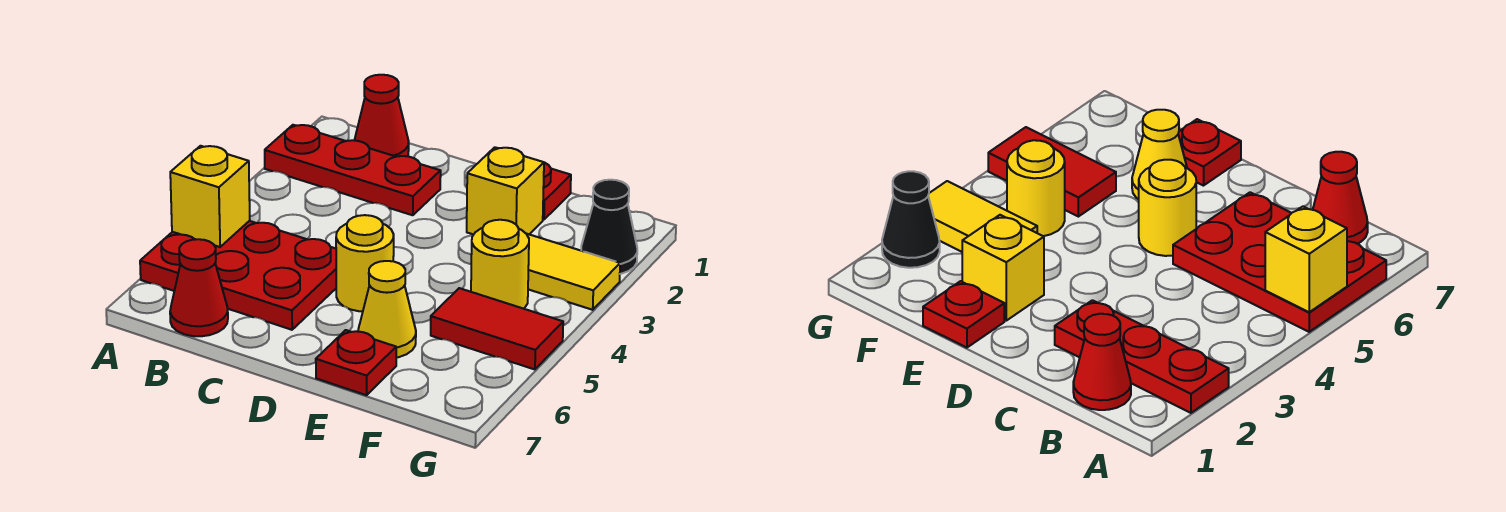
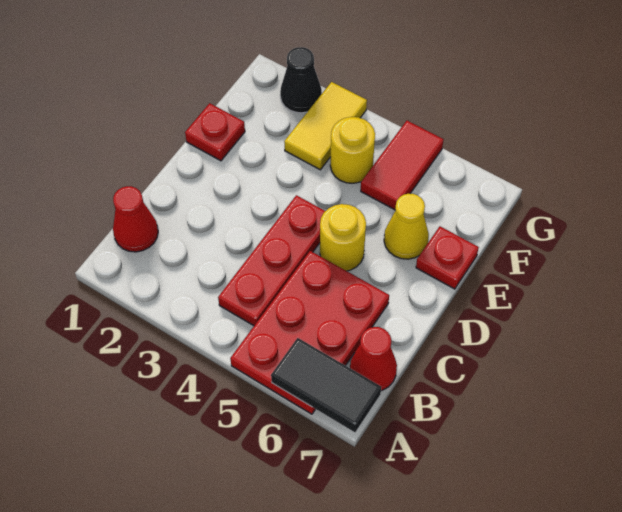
red 1x3 plate [265,125,441,215] -> red 1x3 plate moved to [218,195,325,326]
yellow 1x1 brick [170,146,250,247] -> none
none -> black 1x2 tile [271,338,381,432]
yellow 1x1 brick [467,147,544,235] -> none

